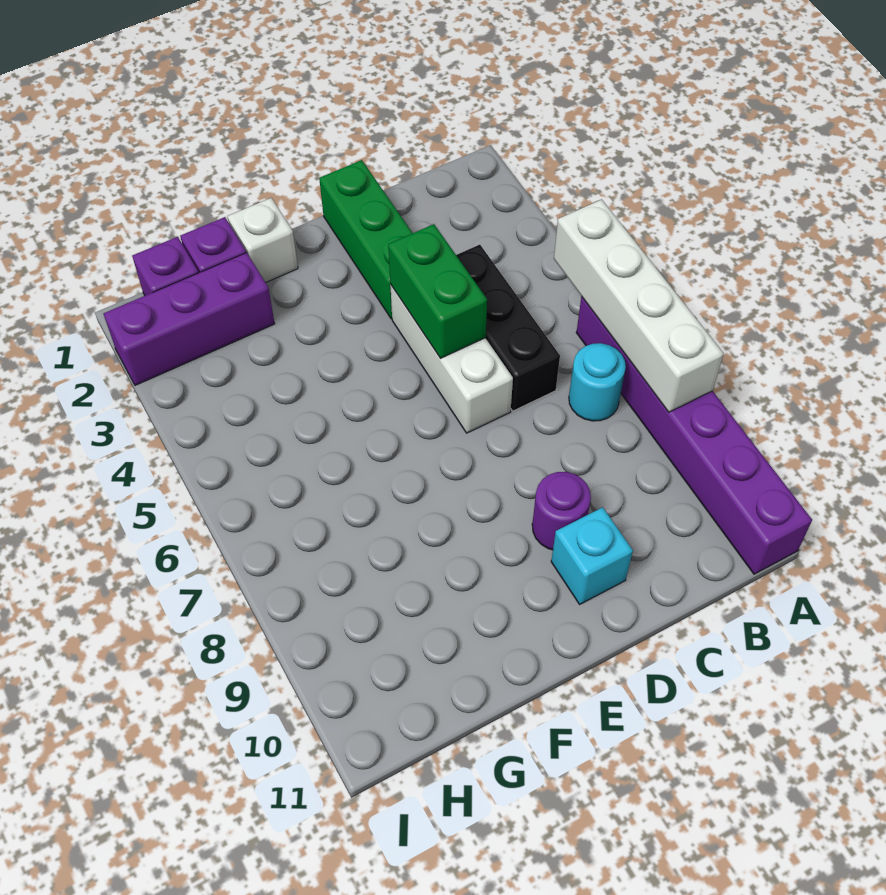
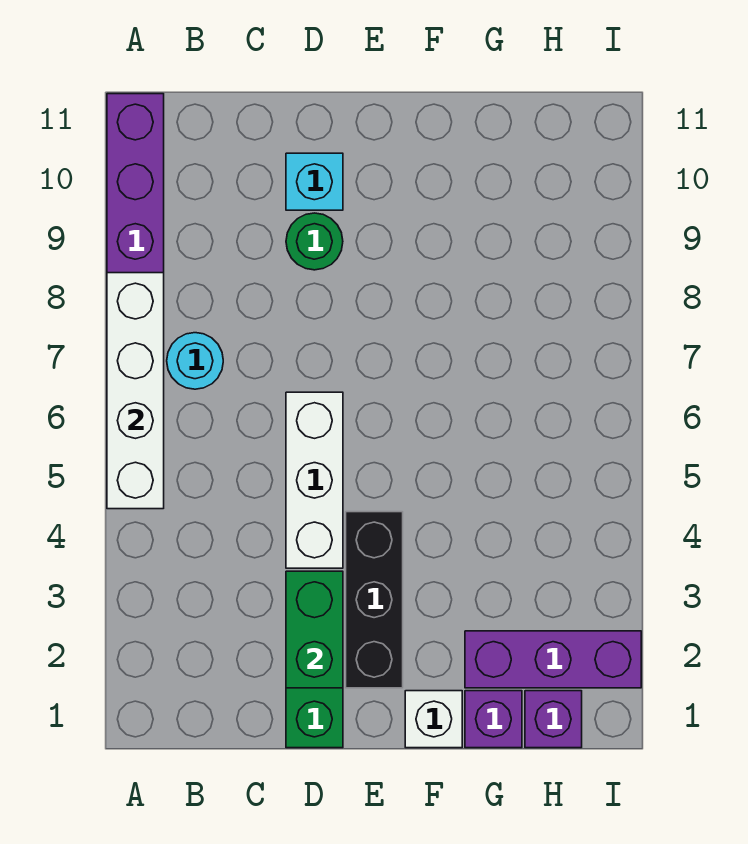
black 1x3 brick [456,245,560,411] -> black 1x3 brick moved to [346,512,403,688]
green 1x2 brick [388,224,487,358] -> green 1x2 brick moved to [286,571,343,688]
purple 1x1 round brick [532,472,591,550] -> green 1x1 round brick [286,213,343,270]

